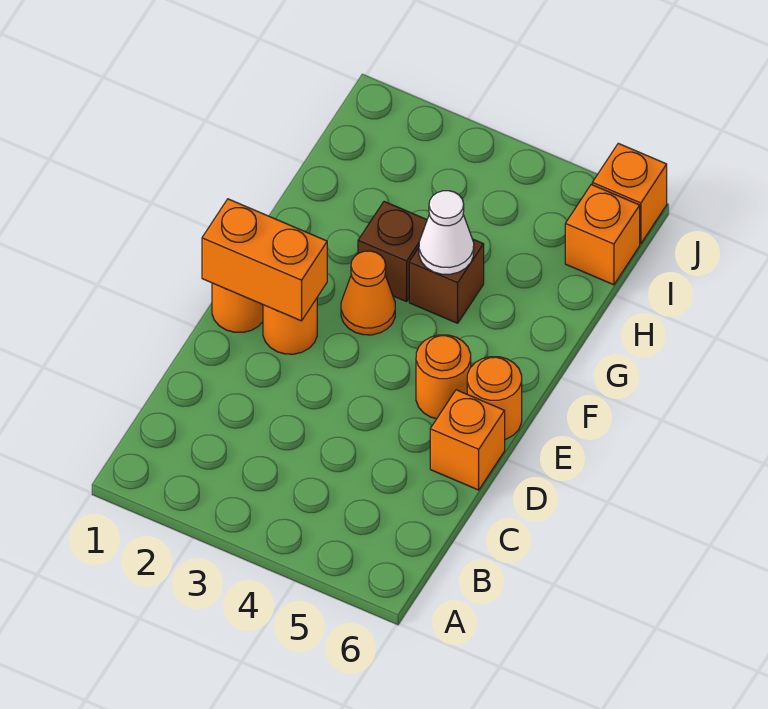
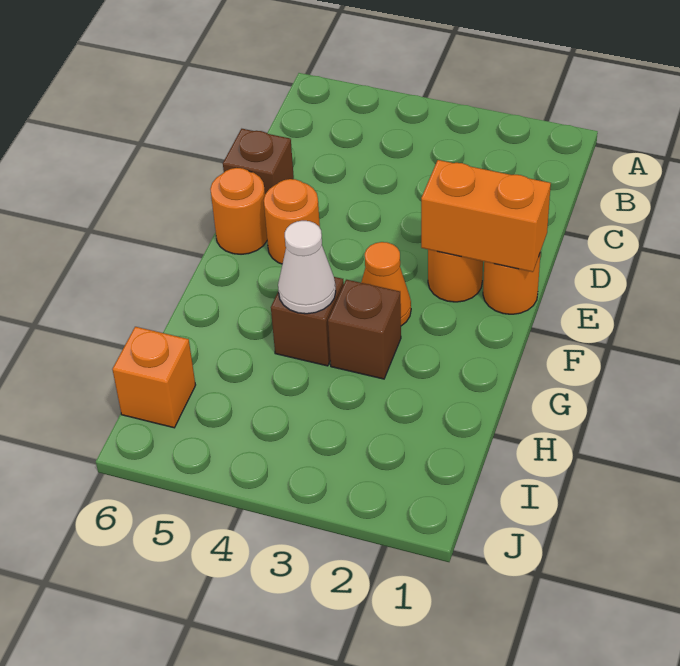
orange 1x1 brick [430,390,505,490] -> brown 1x1 brick [223,129,294,194]
orange 1x1 brick [592,143,667,244] -> none

